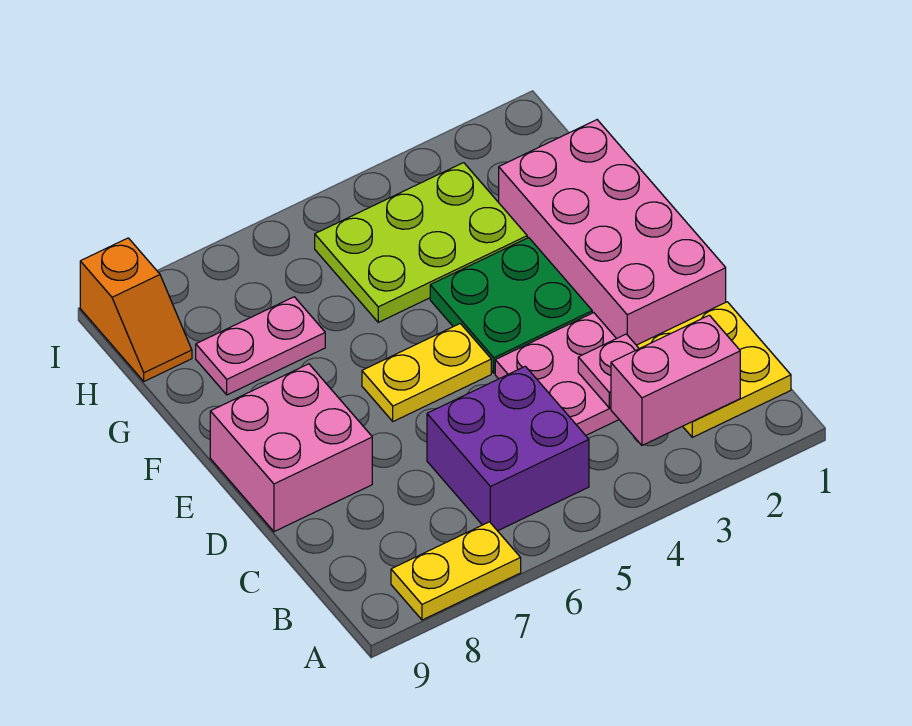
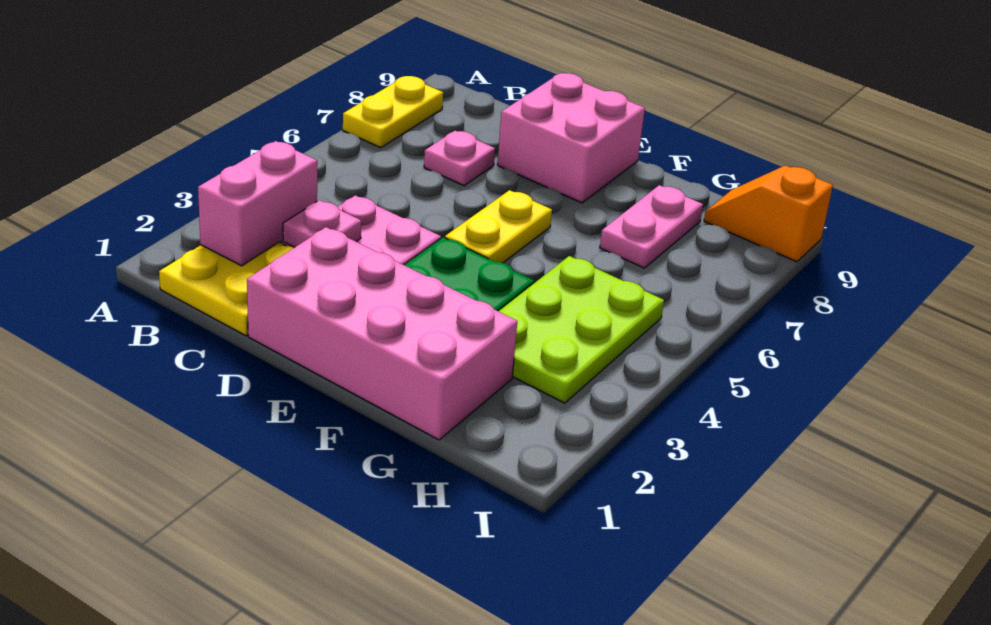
purple 2x2 brick [427,366,589,531] -> none
none -> pink 1x1 plate [424,131,495,186]

